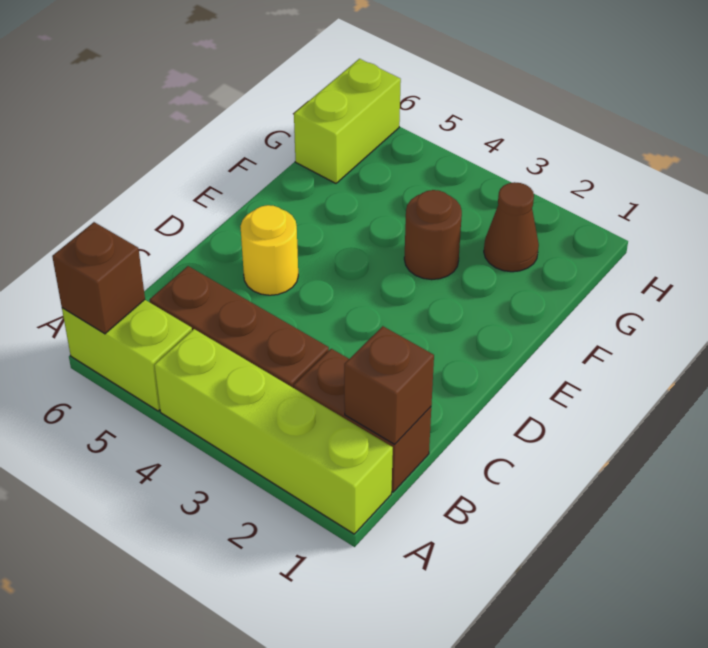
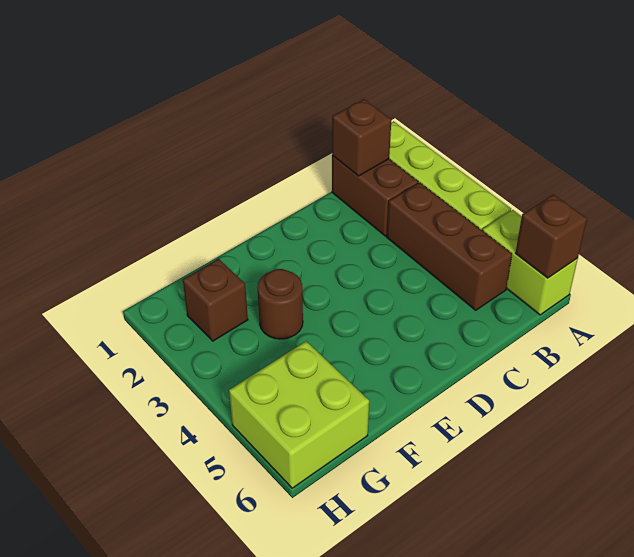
yellow 1x1 round brick [240,205,298,295] -> none
brown 1x1 cone [484,182,539,272] -> brown 1x1 brick [183,259,248,341]
lime 1x2 brick [294,59,401,183] -> lime 2x2 brick [229,341,369,488]

